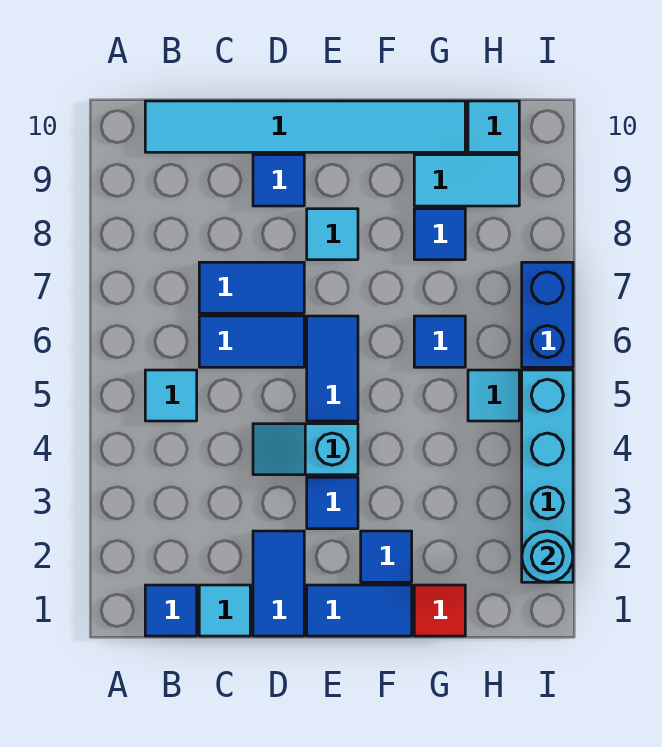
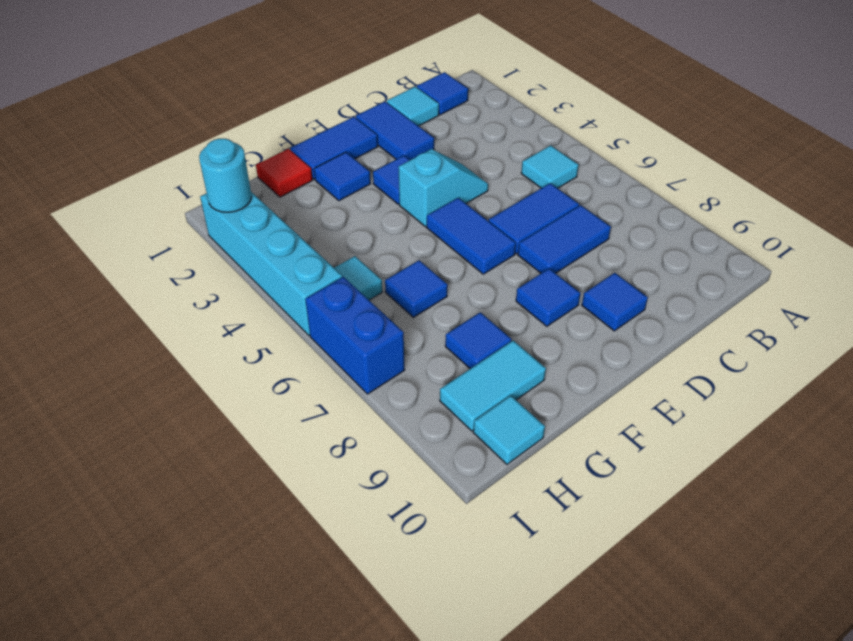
cyan 1x6 tile [145,101,465,152] -> none
cyan 1x1 tile [307,209,358,260] -> blue 1x1 tile [516,269,581,326]

